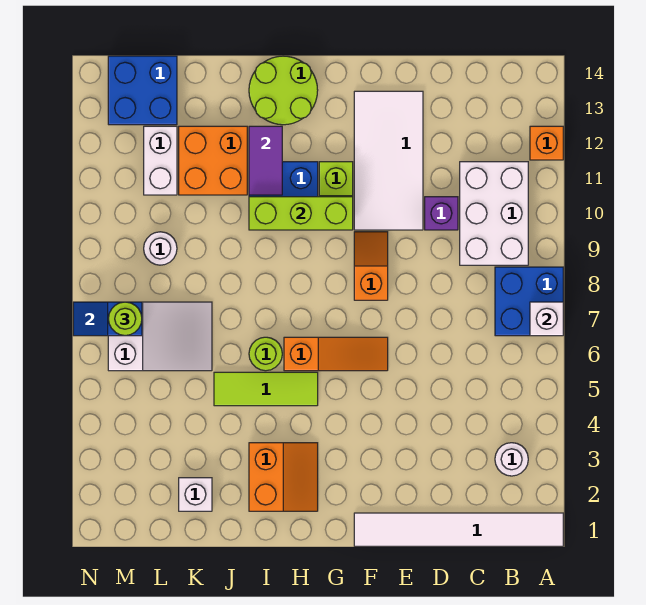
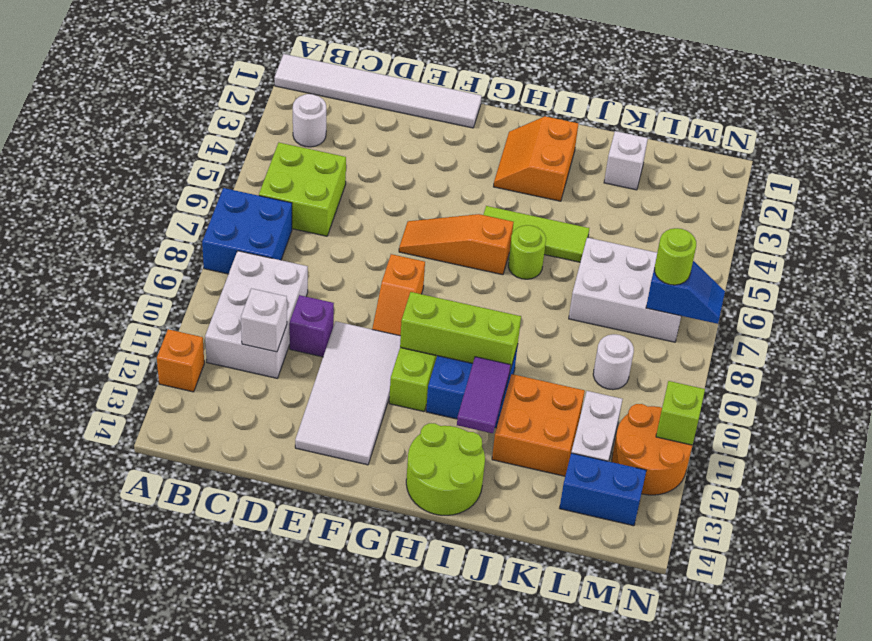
white 1x1 brick [530,302,563,336] -> white 1x1 brick moved to [241,289,287,352]
none -> lime 2x2 brick [259,143,346,236]
white 2x3 slope [108,302,212,371] -> white 2x3 brick [569,238,681,342]
blue 2x2 brick [108,56,177,125] -> blue 1x2 brick [560,453,646,526]
none -> orange 2x2 round brick [612,404,692,495]
none -> lime 1x1 brick [656,381,705,445]

